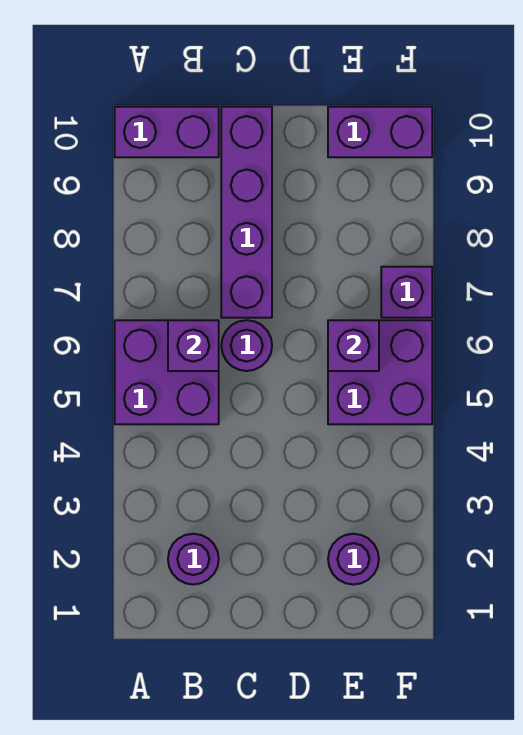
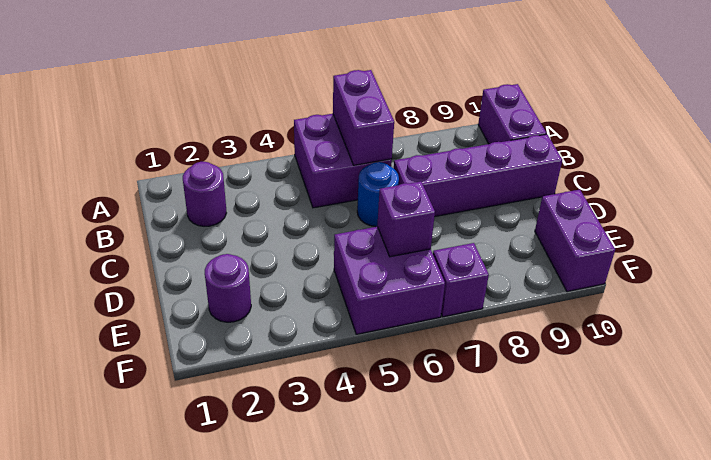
purple 1x1 brick [168,320,219,371] -> purple 1x2 brick [333,70,394,165]
purple 1x1 round brick [221,320,272,371] -> blue 1x1 round brick [357,162,399,227]

